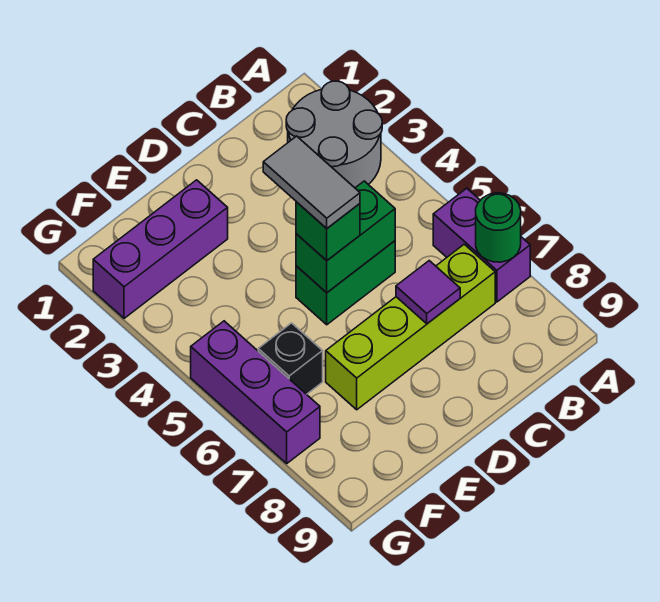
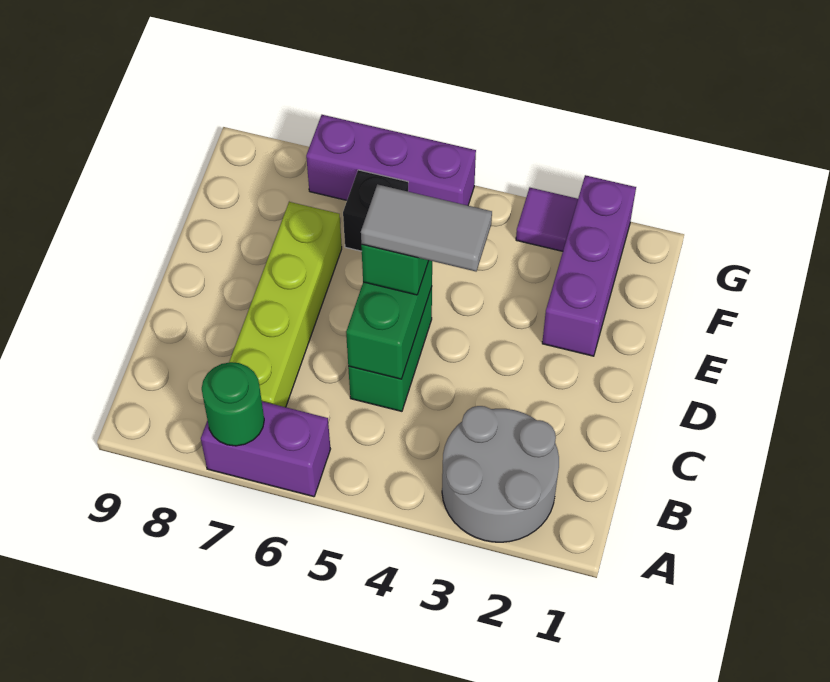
purple 1x1 tile [396,261,460,324] -> purple 1x1 tile moved to [516,188,578,251]

